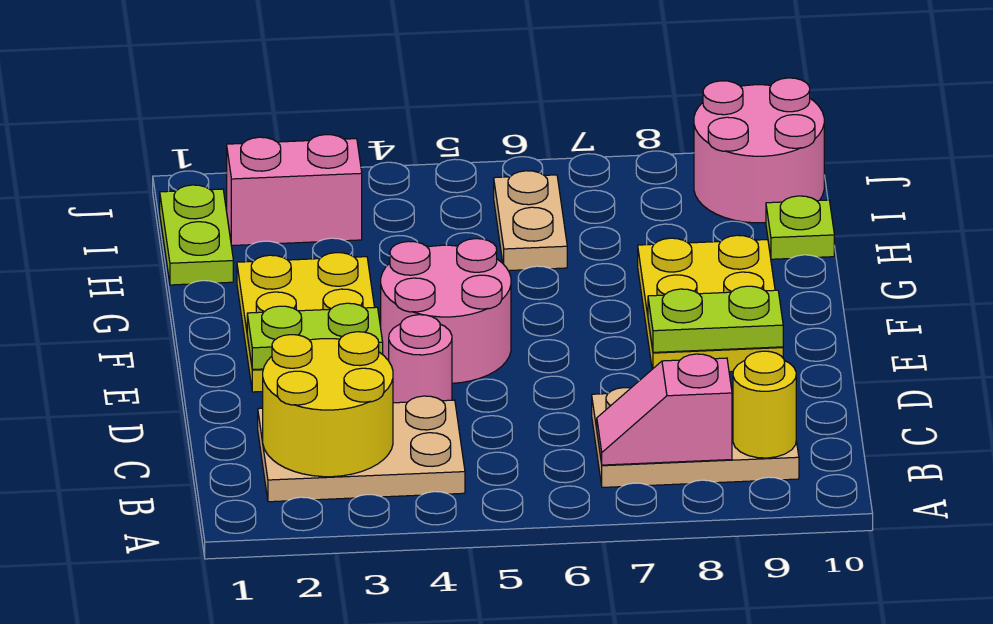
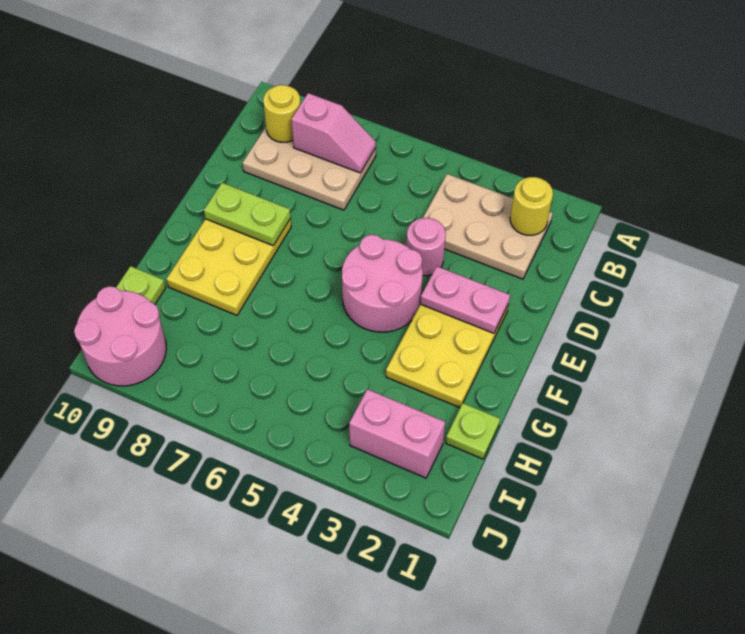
yellow 2x2 round brick [263,332,393,477] -> yellow 1x1 round brick [510,177,553,235]
lime 1x2 plate [247,303,383,370] -> pink 1x2 plate [420,266,510,333]
lime 1x2 plate [160,185,233,285] -> lime 1x1 plate [446,403,500,459]
tan 1x2 plate [494,171,567,271] -> none

